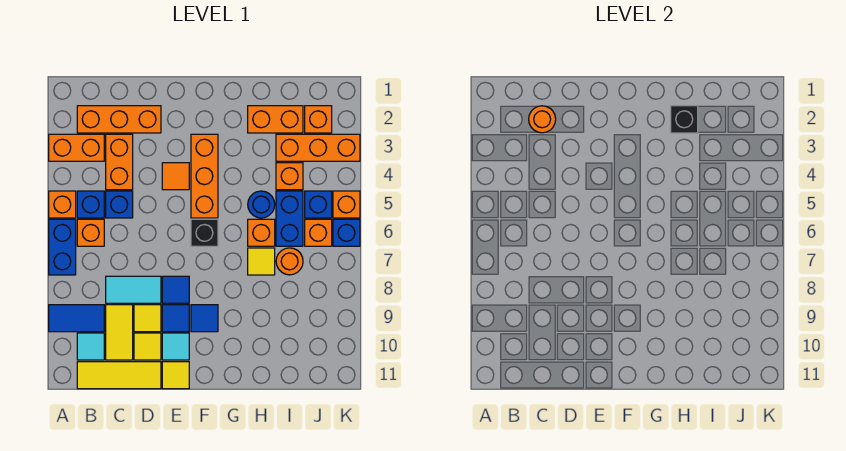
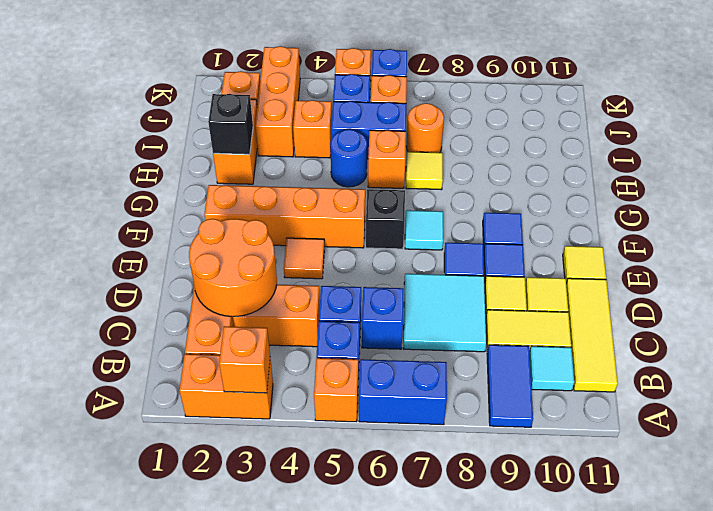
orange 1x2 brick [49,134,104,161] -> orange 1x2 brick turned to [179,354,273,419]
orange 1x1 brick [77,219,104,246] -> orange 1x1 brick moved to [219,326,270,393]
orange 1x1 round brick [529,106,556,133] -> orange 2x2 round brick [189,219,277,317]
none -> blue 1x1 brick [362,287,404,349]
cyan 1x2 tile [106,276,161,303] -> cyan 2x2 tile [403,274,486,352]
cyan 1x1 tile [162,333,189,360] -> cyan 1x1 tile moved to [405,210,443,250]
orange 1x3 brick [191,134,218,218] -> orange 1x4 brick [204,185,365,248]

